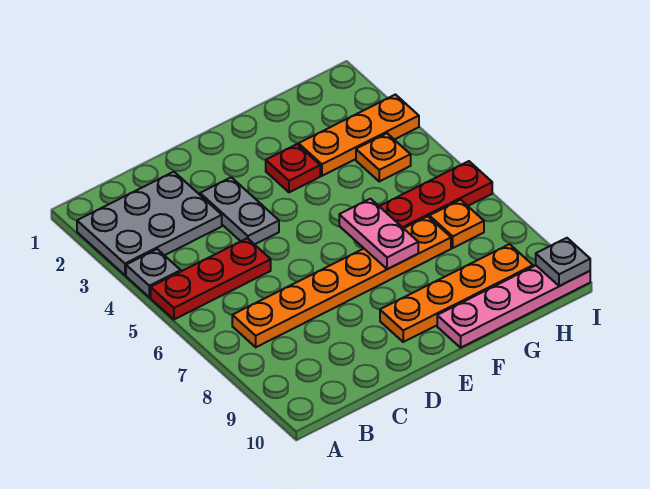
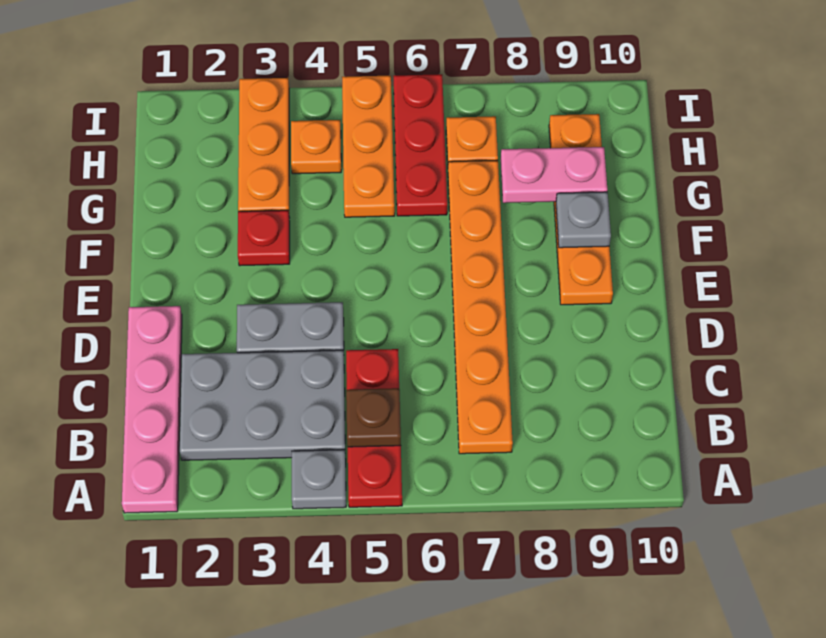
grey 2x3 plate [77,172,222,275] -> grey 2x3 plate turned to [180,350,345,460]
none -> brown 1x1 plate [346,388,401,447]
pink 1x2 plate [339,199,418,269] -> pink 1x2 plate moved to [501,147,607,203]
pink 1x4 plate [437,265,590,348] -> pink 1x4 plate moved to [122,306,182,513]
none -> orange 1x3 plate [342,76,395,217]
grey 1x1 plate [536,238,590,286] -> grey 1x1 plate moved to [556,192,611,248]

